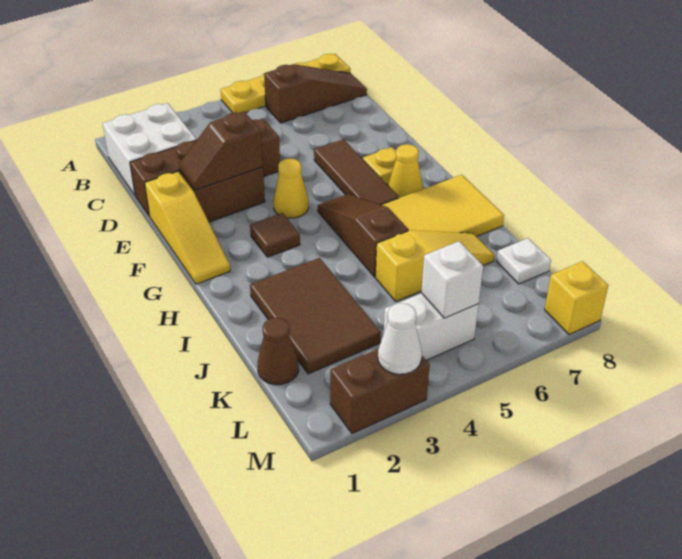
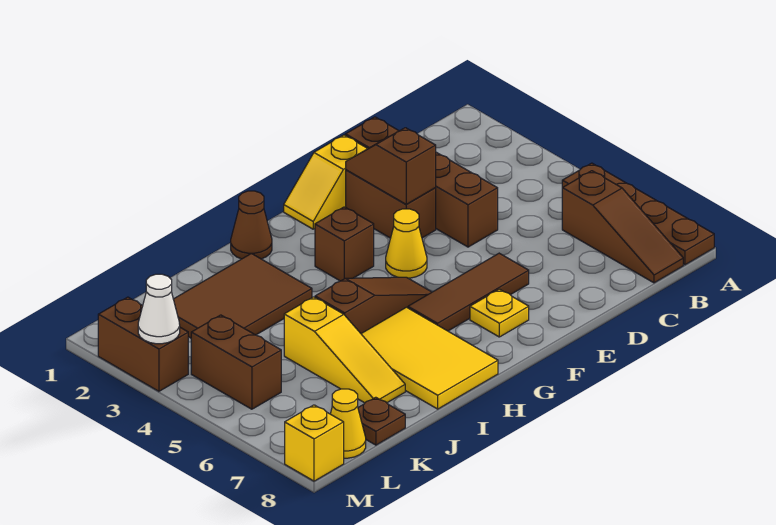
yellow 1x4 plate [220,54,350,113] -> brown 1x4 plate [562,163,714,265]
white 2x2 brick [103,103,197,195] -> none
yellow 1x3 slope [145,172,230,284] -> yellow 1x2 slope [284,135,368,229]
brown 1x1 tile [250,213,300,257] -> brown 1x1 brick [315,207,374,281]
yellow 1x1 cone [388,144,423,198] -> yellow 1x1 cone moved to [331,389,366,458]
brown 1x1 cone [257,318,299,385] -> brown 1x1 cone moved to [231,191,272,259]
white 1x1 plate [497,238,551,284] -> brown 1x1 plate [358,397,405,445]
white 1x2 brick [384,293,479,360] -> brown 1x2 brick [191,315,281,409]
white 1x1 brick [421,241,483,318] -> none

